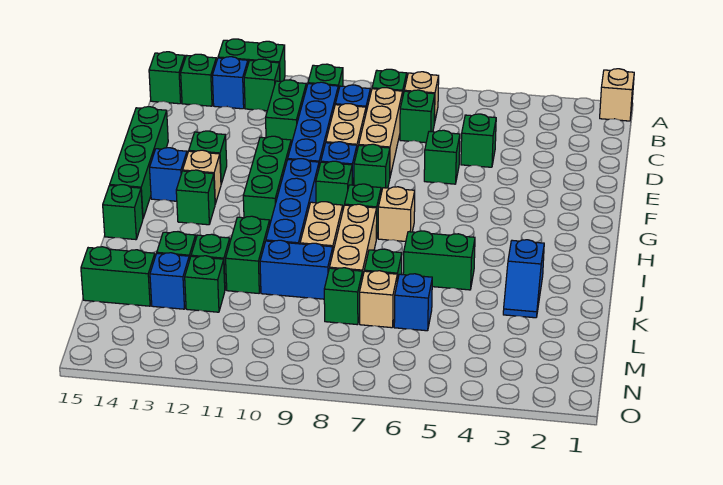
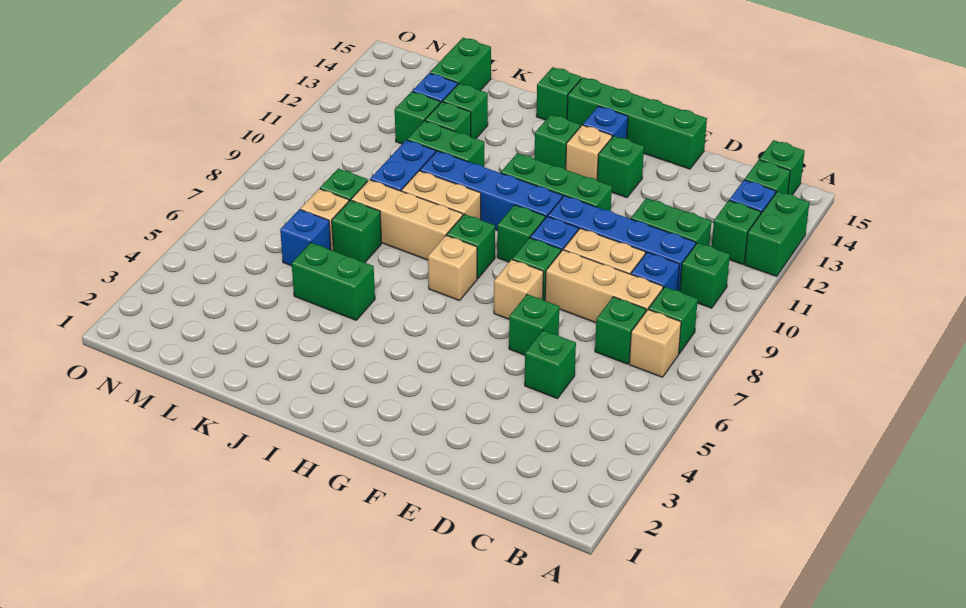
tan 1x1 brick [600,69,634,121] -> tan 1x1 brick moved to [494,260,543,319]
blue 1x2 slope [503,240,544,318] -> none
green 1x2 brick [403,231,475,290] -> green 1x2 brick turned to [292,243,375,320]

